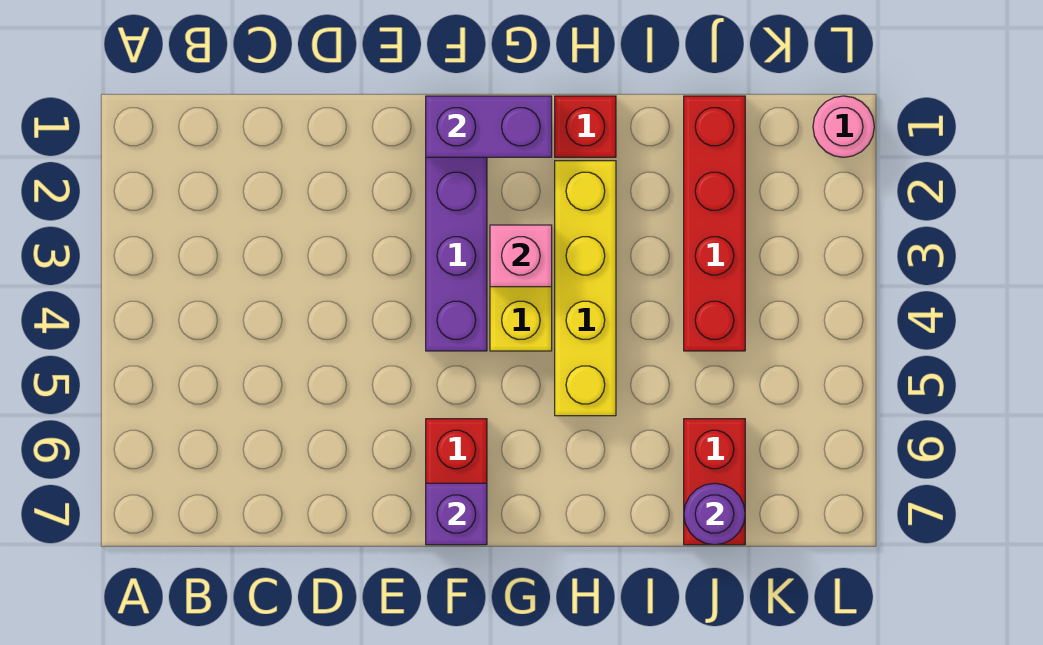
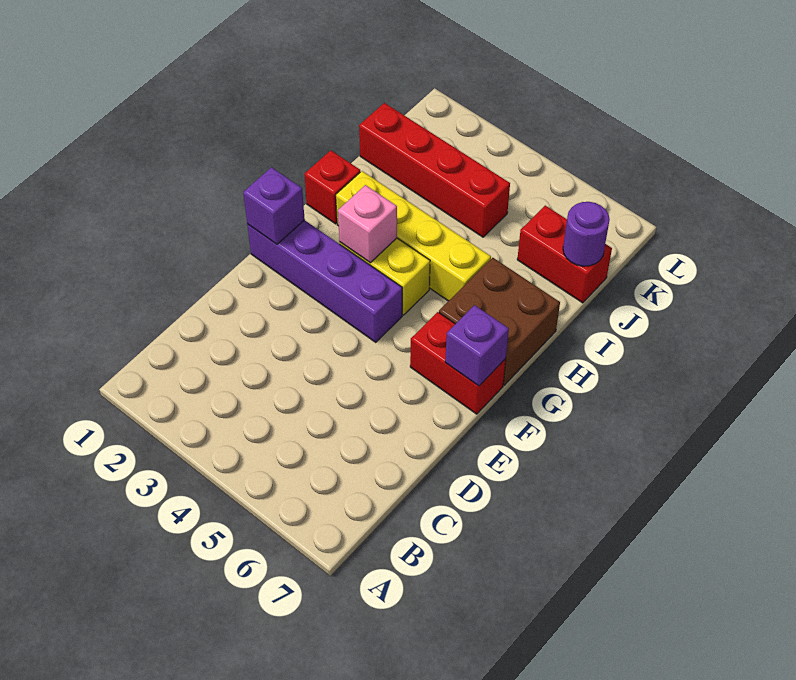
purple 1x2 brick [426,96,552,157] -> purple 1x1 brick [243,167,305,244]
none -> brown 2x2 brick [439,258,560,385]
pink 1x1 round brick [813,96,874,157] -> none

